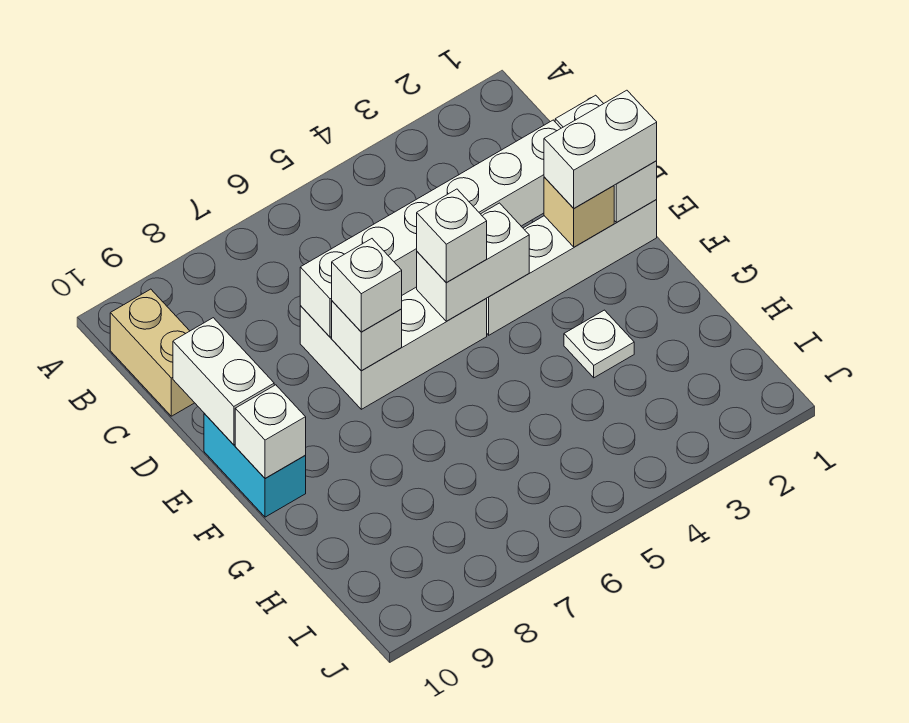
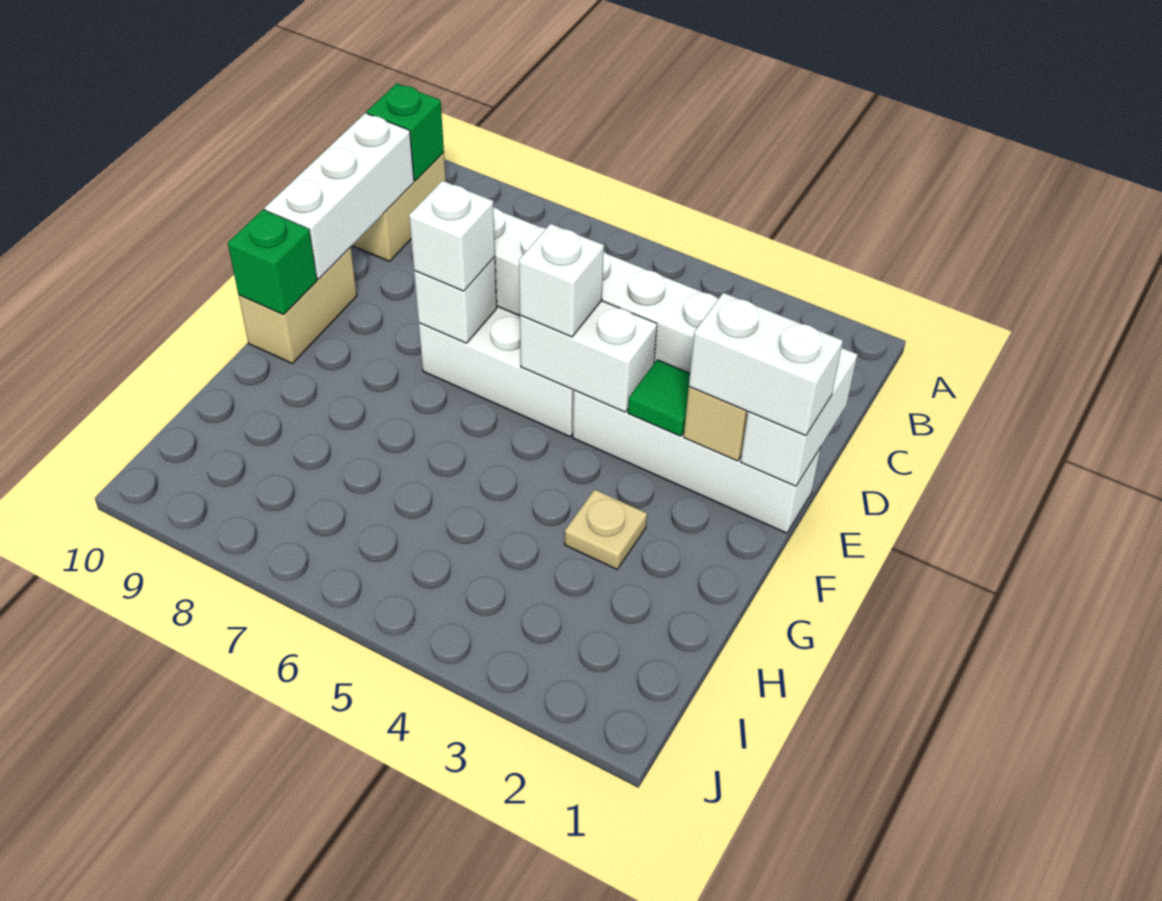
none -> green 1x1 brick [367,83,444,181]
white 1x2 brick [173,318,274,445] -> white 1x3 brick [265,113,414,279]
none -> green 1x1 tile [628,360,690,436]
cyan 1x2 brick [204,414,306,517] -> tan 1x2 brick [239,247,357,363]
white 1x1 brick [235,385,306,478] -> green 1x1 brick [228,210,317,315]
white 1x1 plate [564,310,634,378] -> tan 1x1 plate [565,490,647,569]

